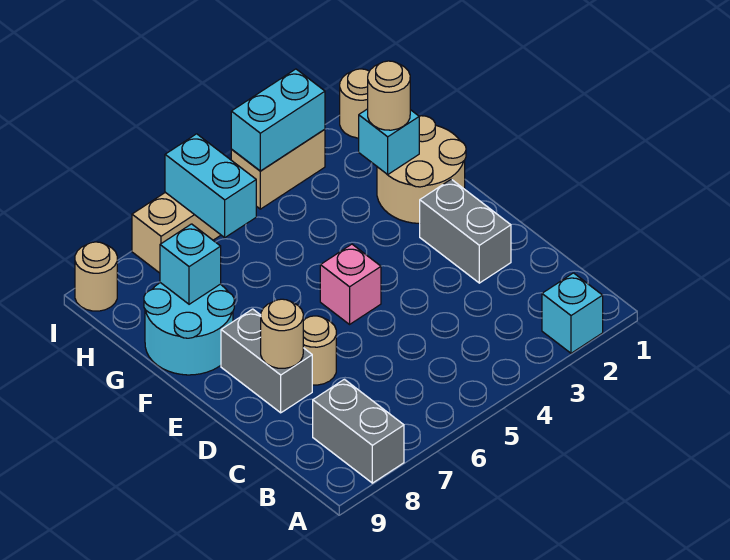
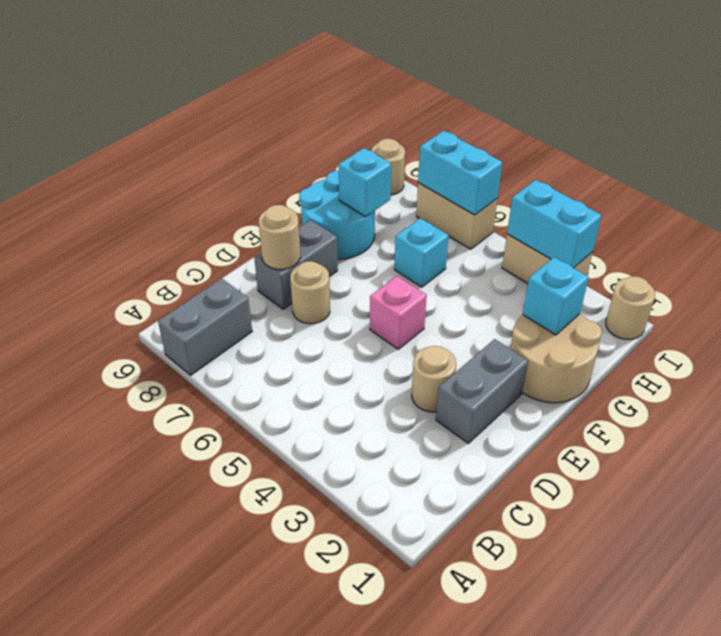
cyan 1x1 brick [542,273,603,353] -> cyan 1x1 brick moved to [394,218,449,287]
tan 1x1 round brick [368,61,410,130] -> tan 1x1 round brick moved to [412,346,456,412]
cyan 1x2 brick [165,134,256,238] -> cyan 1x2 brick turned to [418,131,502,215]

